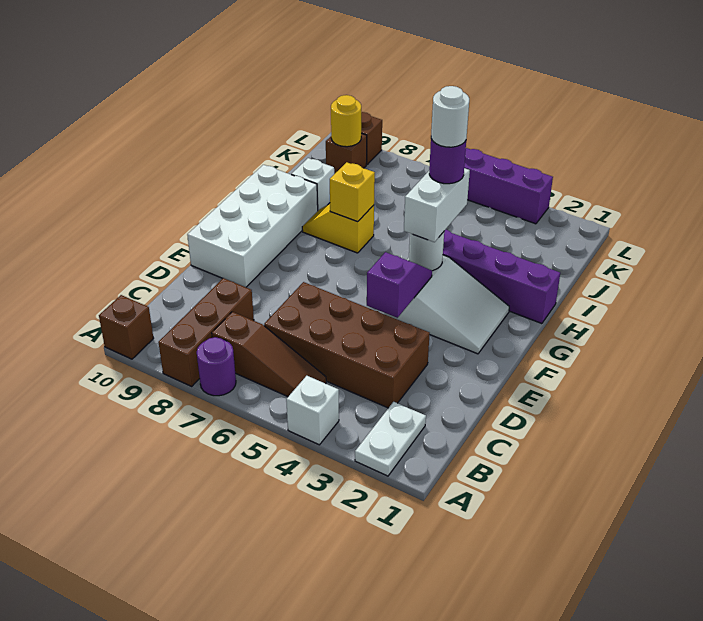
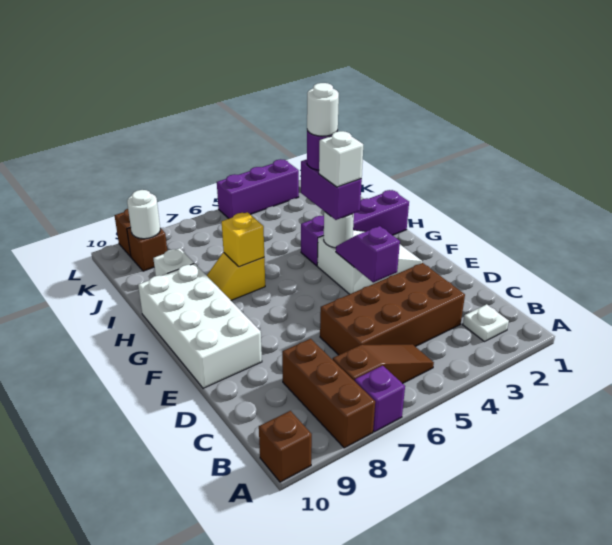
white 1x2 plate [355,402,426,476] -> white 1x1 plate [463,304,509,342]
white 1x1 brick [286,376,339,445] -> white 1x1 brick moved to [319,131,363,187]
purple 1x1 round brick [197,337,236,396] -> purple 1x1 brick [355,366,405,432]
white 1x2 brick [404,168,470,242] -> purple 1x2 brick [301,159,362,220]
yellow 1x1 round brick [331,95,361,147] -> white 1x1 round brick [127,190,160,239]

